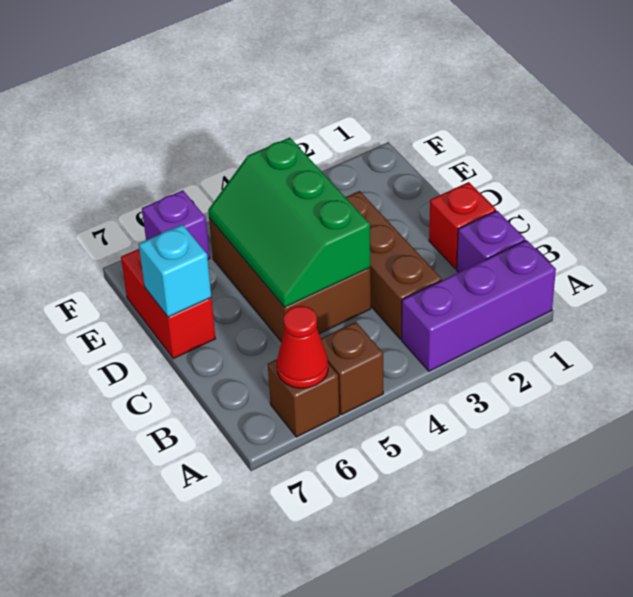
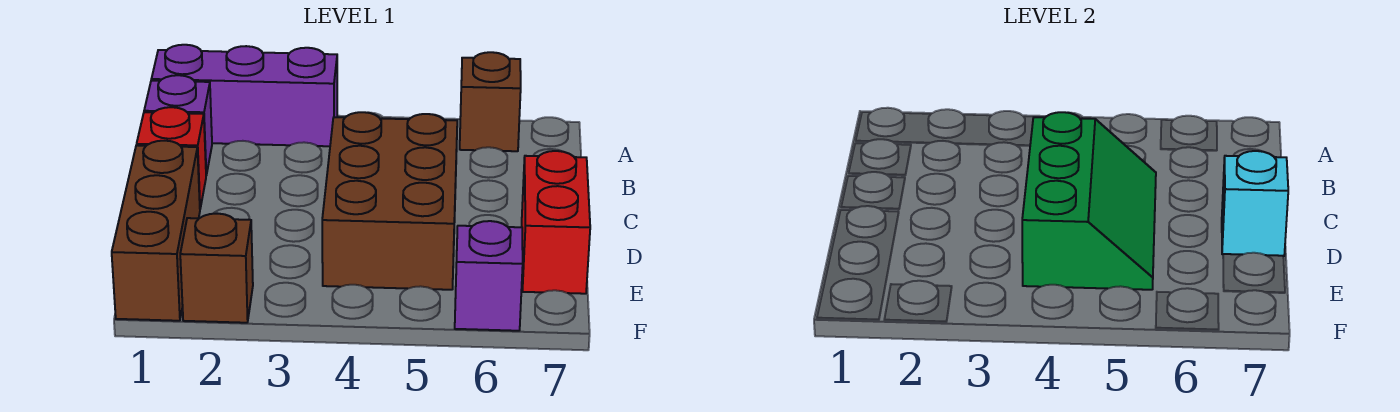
brown 1x1 brick [321,322,383,415] -> brown 1x1 brick moved to [180,214,253,323]
red 1x1 cone [277,306,328,388] -> none
brown 1x3 brick [346,191,442,339] -> brown 1x3 brick moved to [112,141,200,321]

